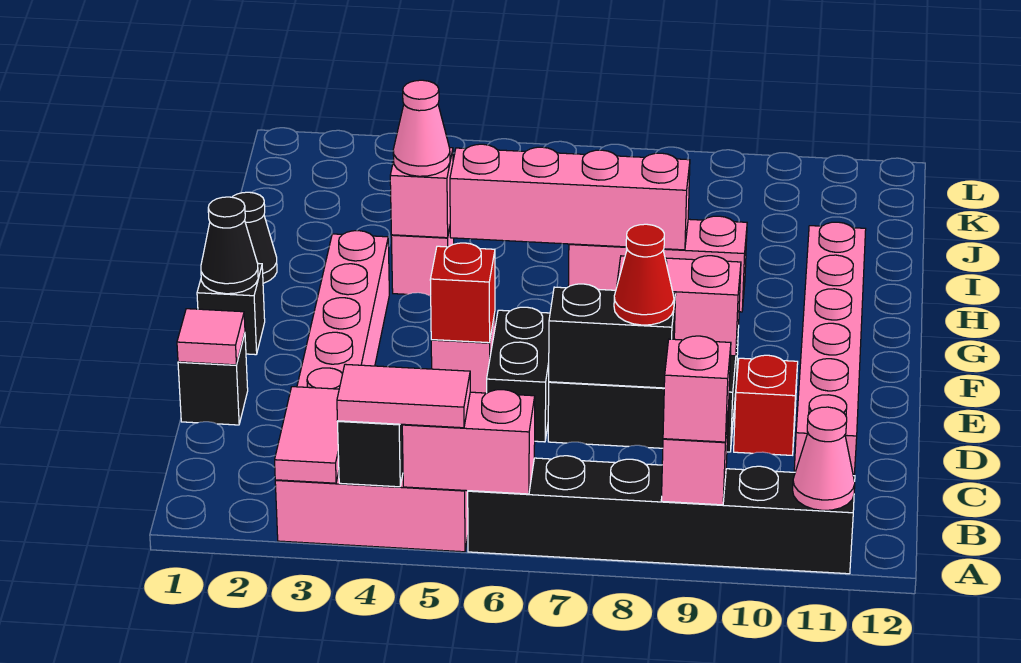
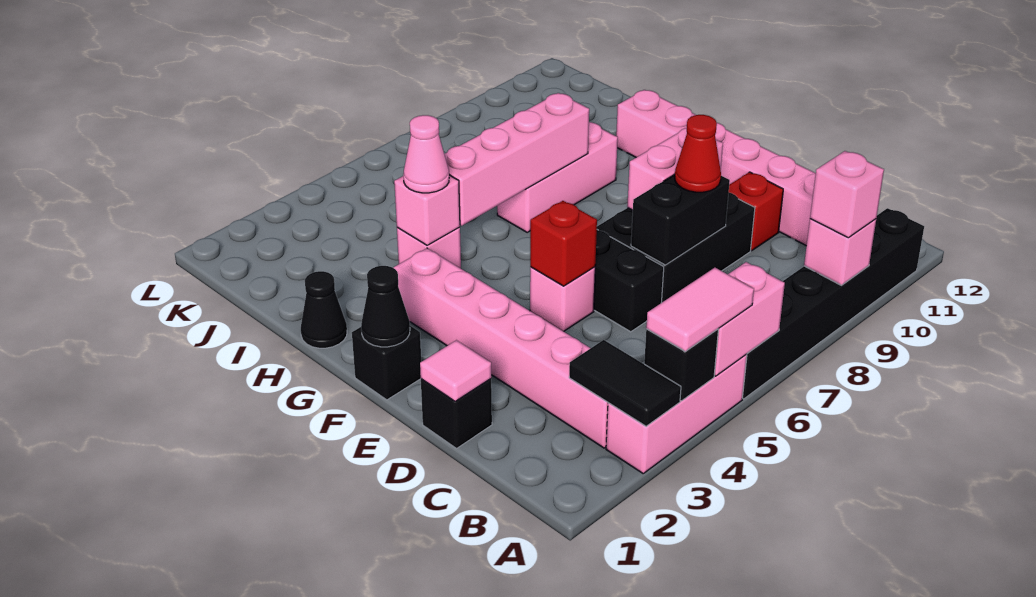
pink 1x2 tile [275,387,339,483] -> black 1x2 tile [569,340,681,426]
pink 1x1 cone [793,407,855,510] -> none

